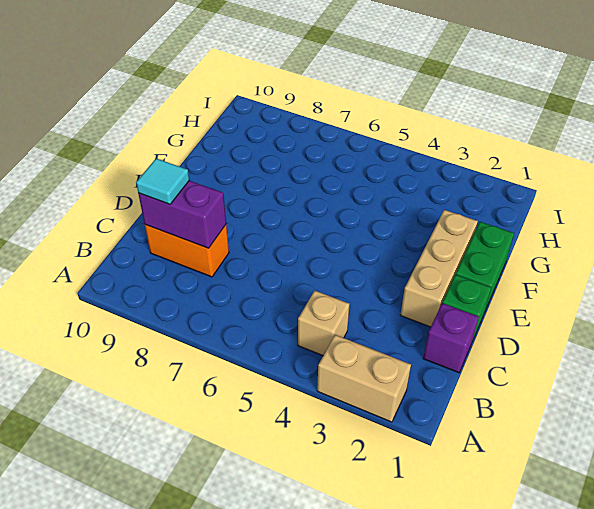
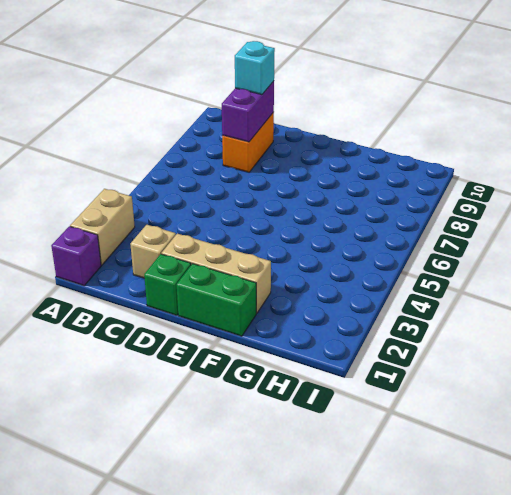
tan 1x1 brick [298,291,349,356] -> tan 1x1 brick moved to [130,225,176,278]
purple 1x1 brick [423,303,479,373] -> purple 1x1 brick moved to [51,226,101,286]
cyan 1x1 tile [136,158,189,204] -> cyan 1x1 brick [235,41,275,94]

